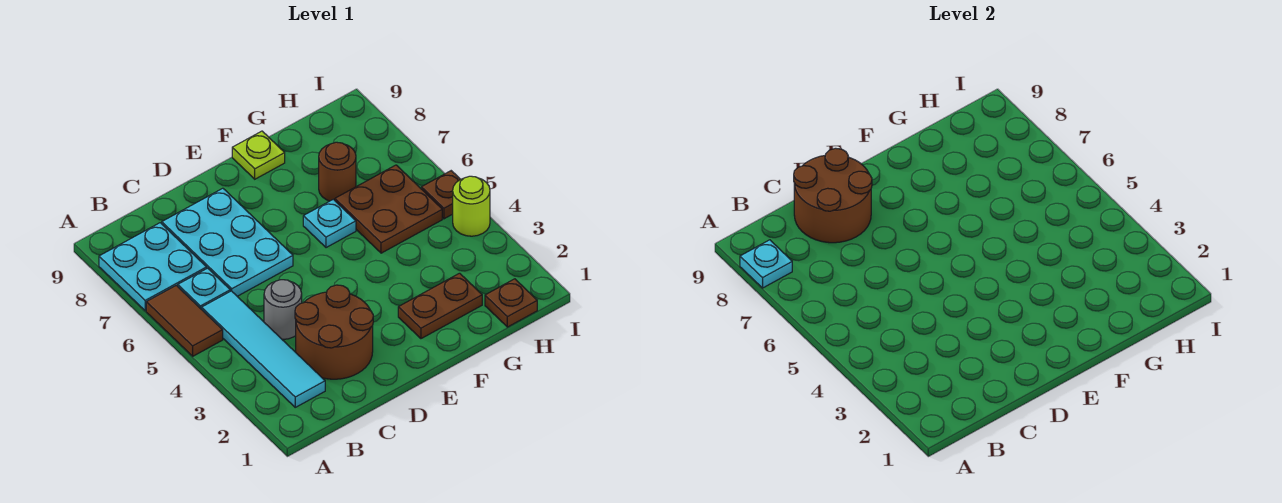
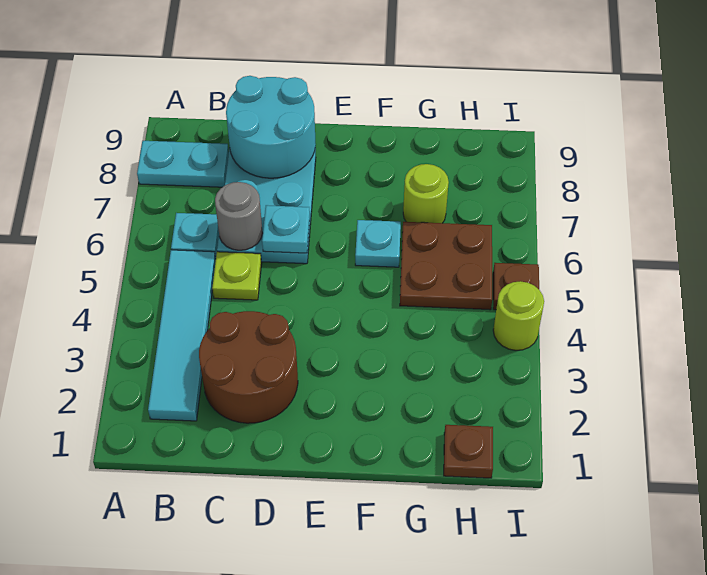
brown 1x2 tile [146,285,223,356] -> none
cyan 2x2 plate [99,223,207,311] -> cyan 1x2 plate [137,141,229,187]
cyan 1x1 plate [740,240,792,288] -> cyan 1x1 plate moved to [262,205,310,253]
grey 1x1 round brick [264,280,302,340] -> grey 1x1 round brick moved to [215,182,263,250]
brown 2x2 round brick [794,148,872,243] -> cyan 2x2 round brick [226,76,316,178]
brown 1x2 plate [398,273,482,339] -> none
lime 1x1 plate [232,131,285,179] -> lime 1x1 plate moved to [212,252,262,300]
brown 1x1 round brick [319,142,356,201] -> lime 1x1 round brick [403,164,449,223]

